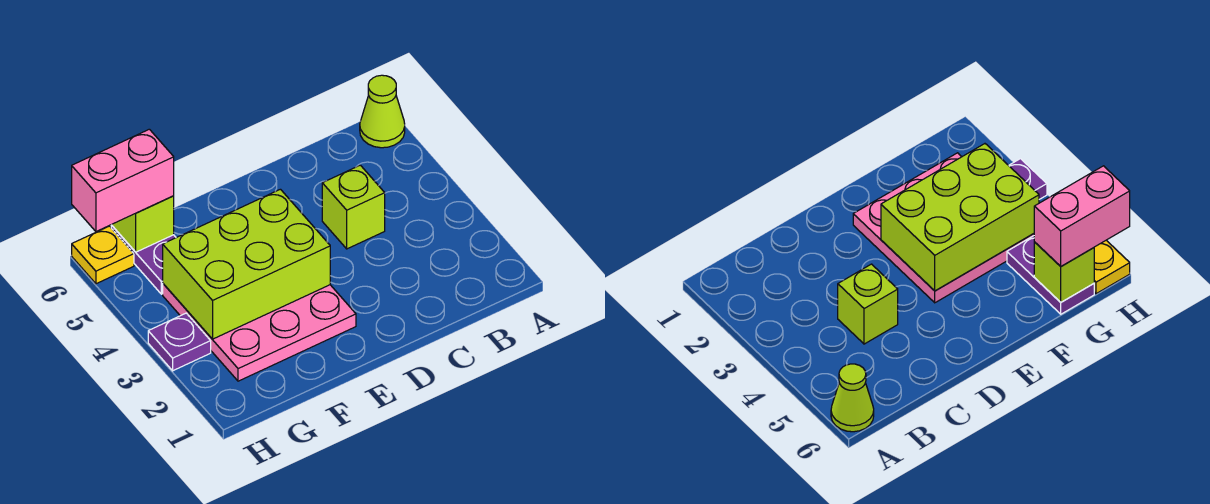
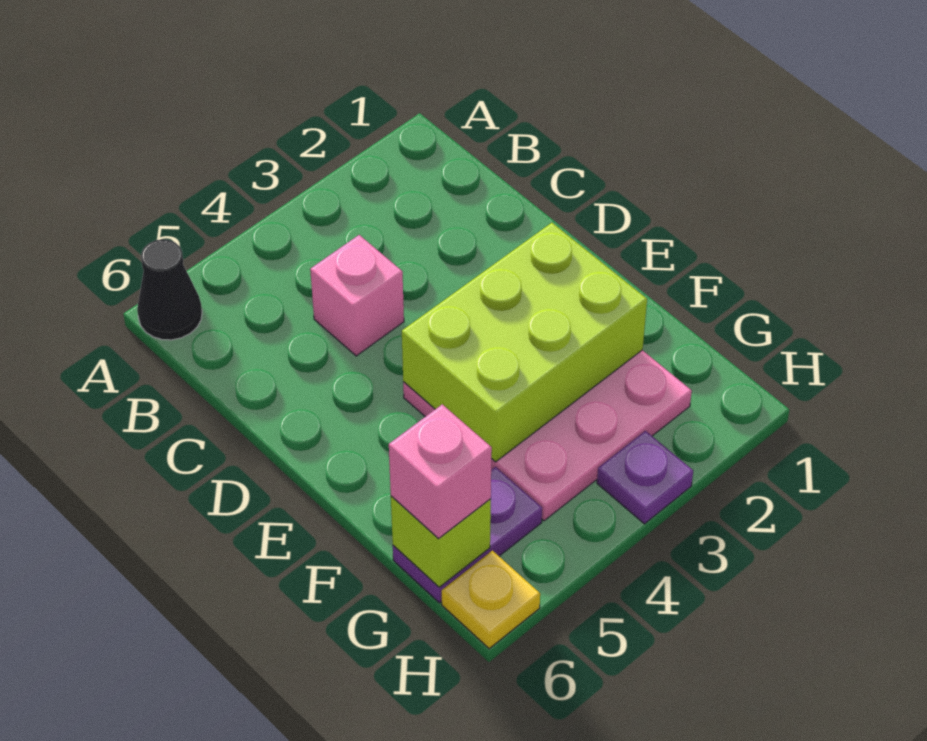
lime 1x1 cone [360,75,405,148] -> black 1x1 cone [137,239,202,340]
lime 1x1 brick [322,165,385,249] -> pink 1x1 brick [310,235,404,356]
lime 2x3 brick [163,189,330,339] -> lime 2x3 brick turned to [402,223,647,462]
pink 1x2 brick [72,129,174,231] -> pink 1x1 brick [389,404,492,538]

